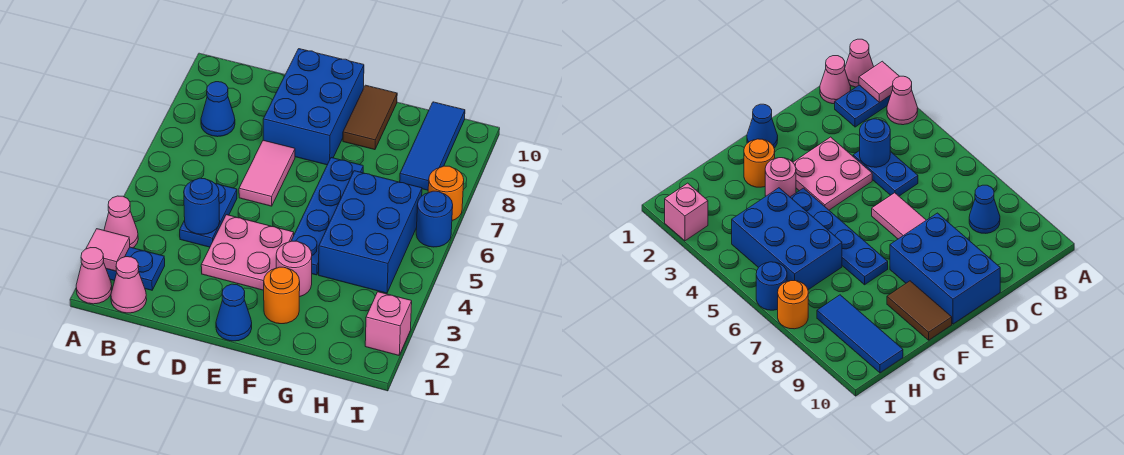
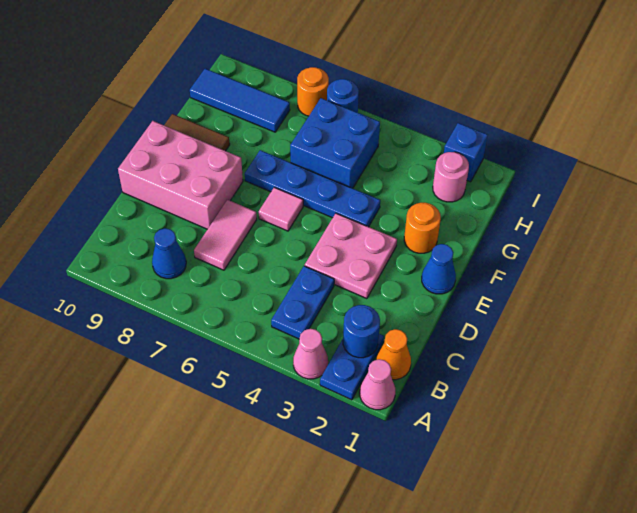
pink 1x1 tile [86,229,130,271] -> pink 1x1 tile moved to [259,187,303,231]
pink 1x1 cone [111,257,147,313] -> orange 1x1 cone [376,329,411,380]
blue 1x2 plate [180,184,237,247] -> blue 1x2 plate turned to [271,266,334,339]
blue 1x1 round brick [184,178,220,234] -> blue 1x1 round brick moved to [343,305,380,358]
pink 1x2 tile [239,140,295,206] -> pink 1x2 tile turned to [194,200,257,270]
blue 2x3 brick [263,49,364,165] -> pink 2x3 brick [118,121,243,229]
pink 1x1 round brick [276,241,312,297] -> pink 1x1 round brick moved to [433,152,469,202]
blue 2x3 brick [319,171,422,293] -> blue 2x2 brick [290,98,380,188]
pink 1x1 brick [365,292,412,355] -> blue 1x1 brick [444,123,488,182]

